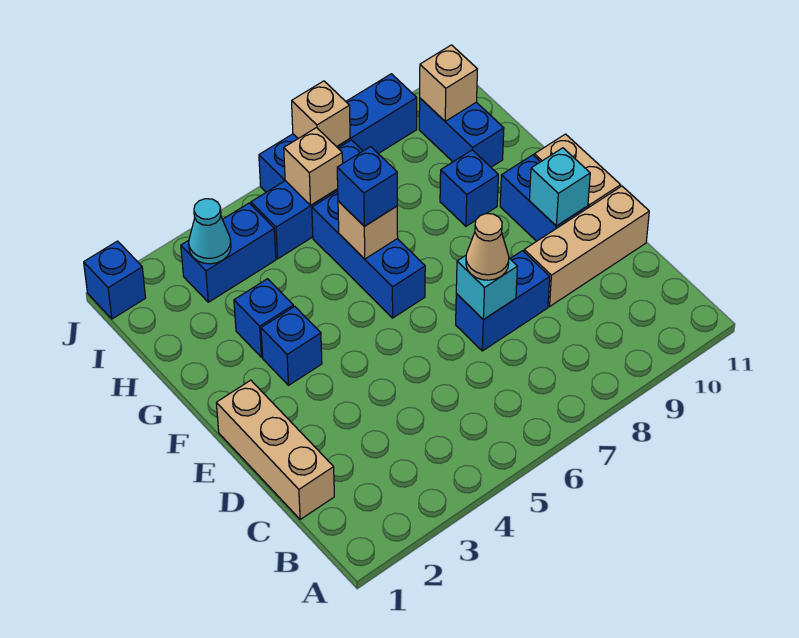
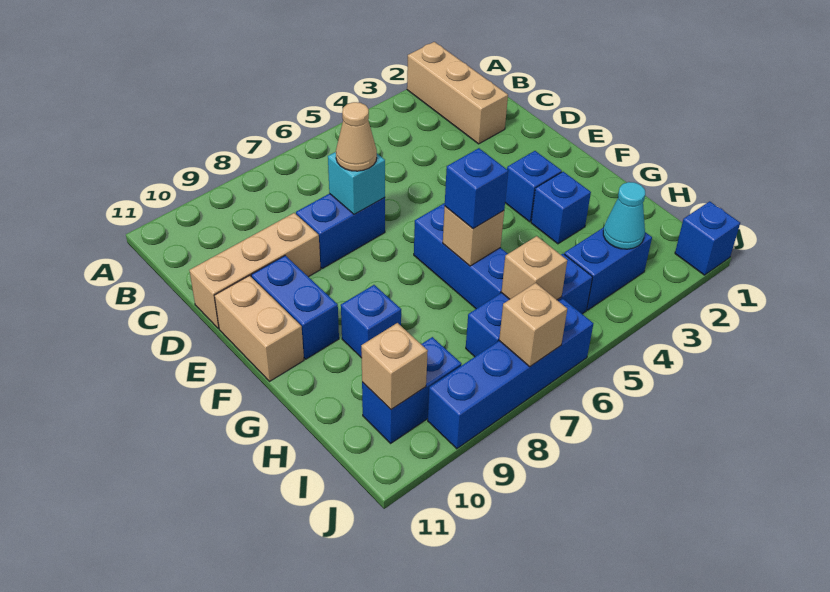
tan 1x3 brick [216,380,334,519] -> tan 1x3 brick moved to [407,42,508,144]
cyan 1x1 brick [529,148,590,226] -> none
blue 1x2 brick [419,98,504,167] -> blue 1x2 brick turned to [362,337,461,443]

